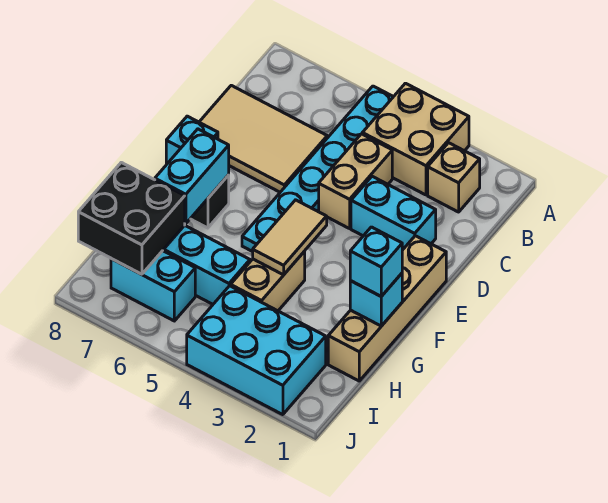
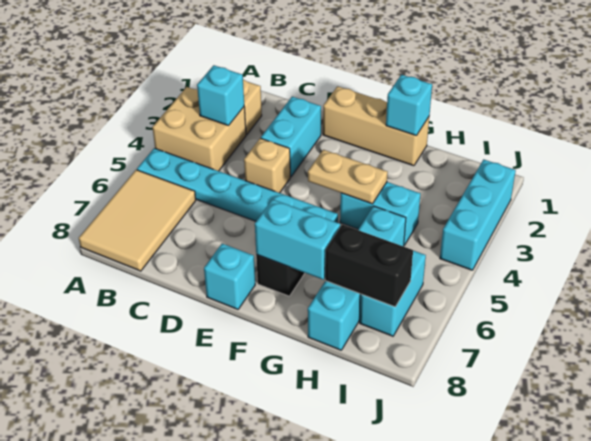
tan 1x2 brick [319,134,392,229] -> tan 1x1 brick [244,138,290,193]
tan 2x3 tile [199,85,327,192] -> tan 2x3 tile moved to [79,170,196,271]
tan 1x4 brick [328,236,446,381] -> tan 1x3 brick [323,86,429,166]
tan 1x2 tile [253,200,327,275] -> tan 1x2 plate [308,150,388,204]
cyan 1x1 brick [350,227,402,296] -> cyan 1x1 brick moved to [197,65,244,126]
tan 1x2 brick [231,252,305,311] -> cyan 1x2 brick [340,182,421,245]
black 2x2 brick [78,162,185,274] -> black 1x2 brick [325,225,413,307]
cyan 2x3 brick [187,286,326,415] -> cyan 1x3 brick [440,160,516,270]

